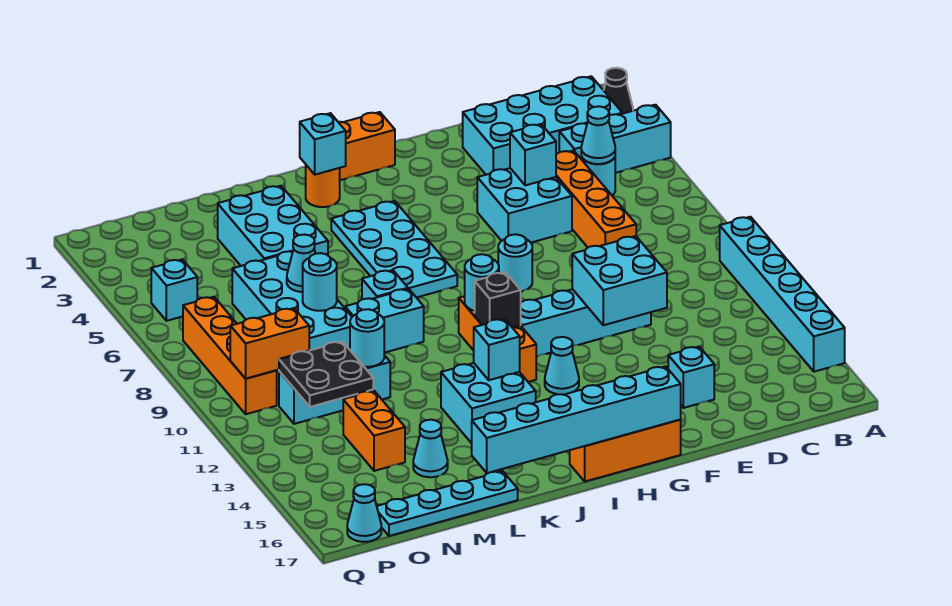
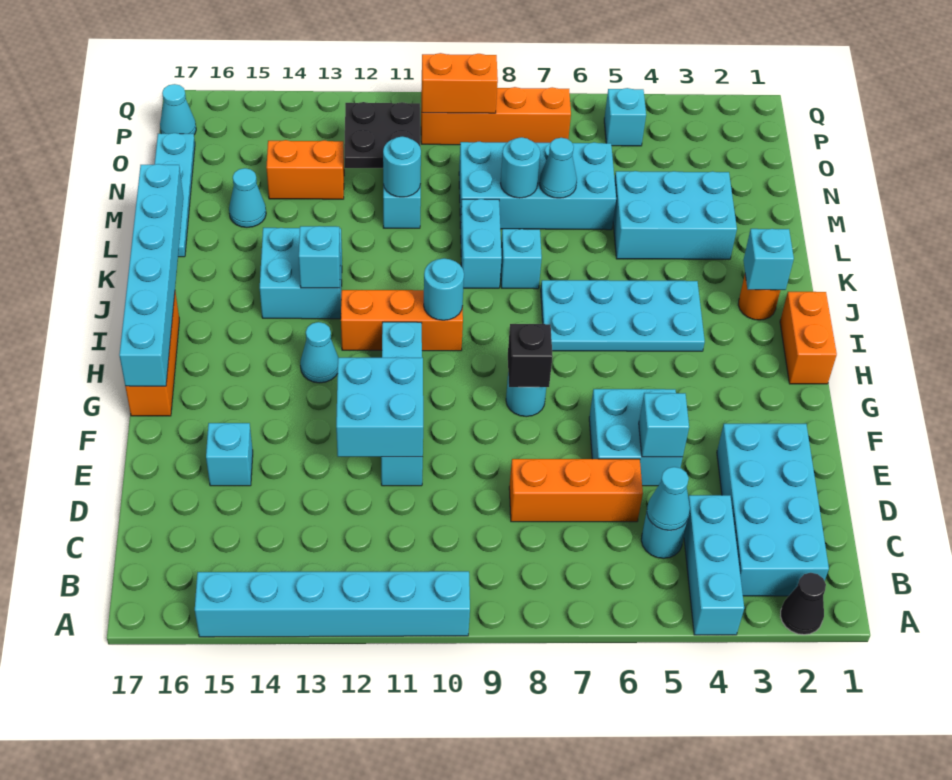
orange 1x4 brick [556,151,636,247] -> orange 1x3 brick [509,459,643,522]
black 1x1 brick [475,272,521,327] -> black 1x1 brick moved to [508,324,553,387]
orange 1x2 brick [230,308,309,379] -> orange 1x2 brick turned to [422,53,498,113]

